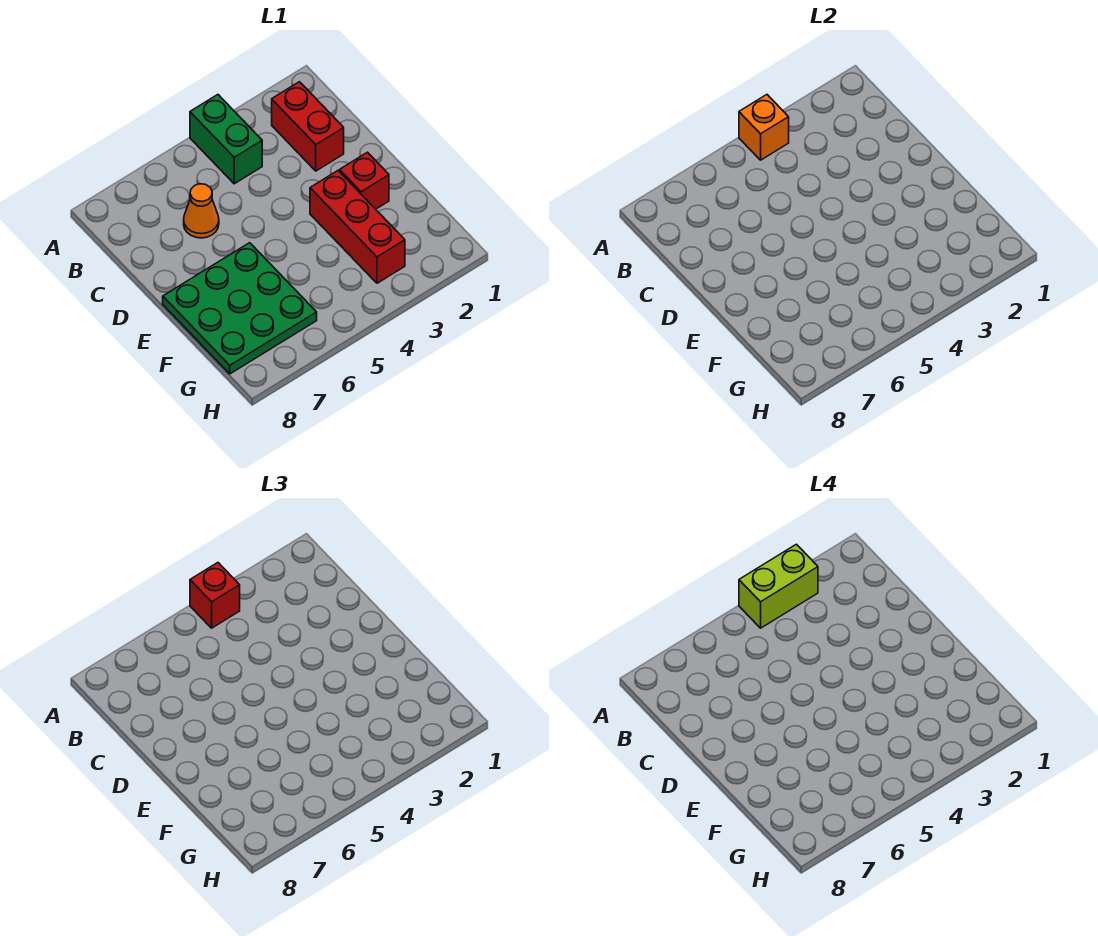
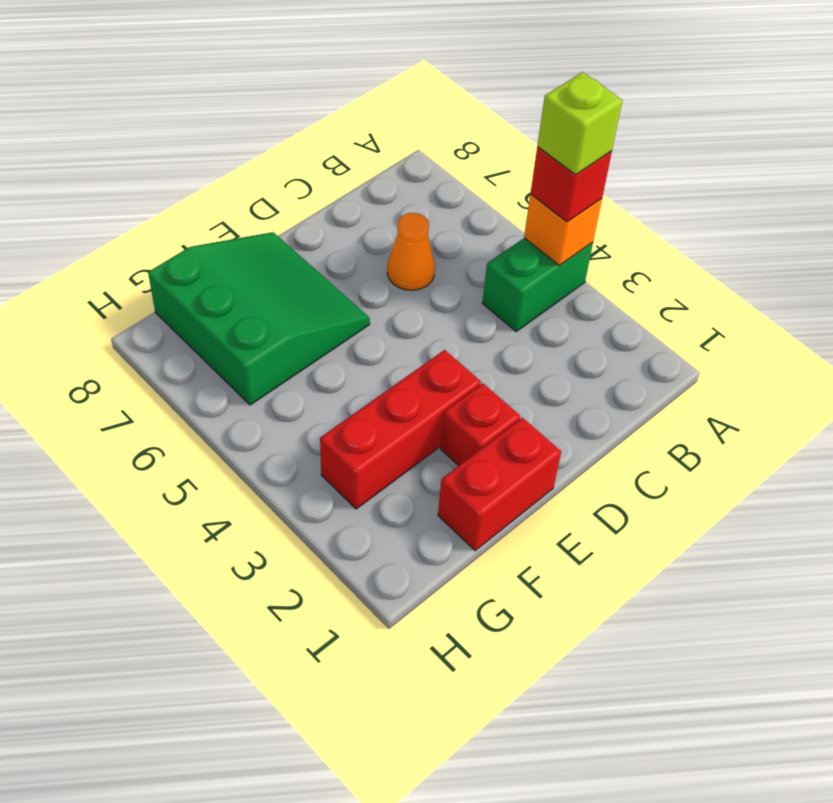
lime 1x2 brick [739,544,818,628] -> lime 1x1 brick [537,72,622,175]
red 1x2 brick [272,82,344,171] -> red 1x2 brick moved to [438,418,561,551]
green 3x3 plate [163,243,317,374] -> green 3x3 slope [148,232,370,405]

